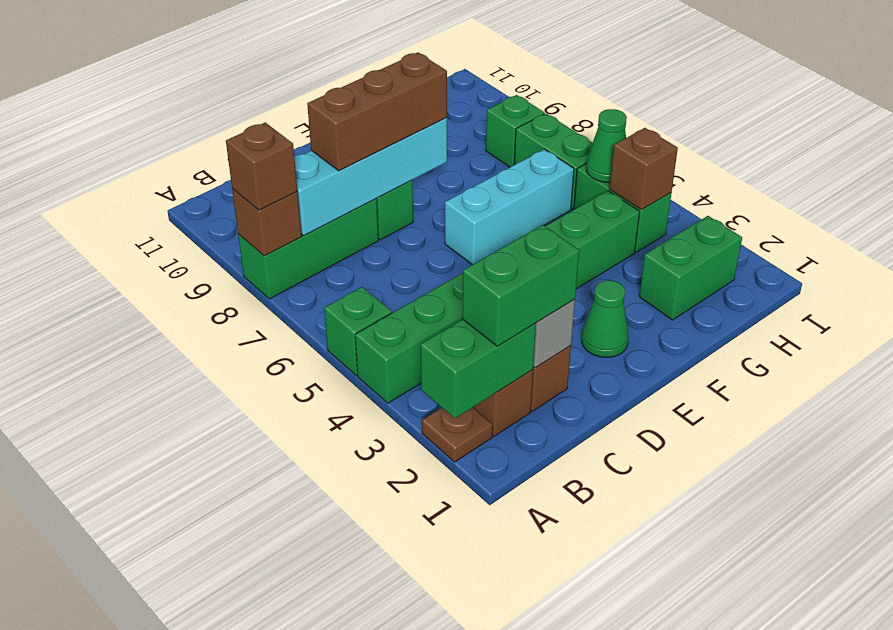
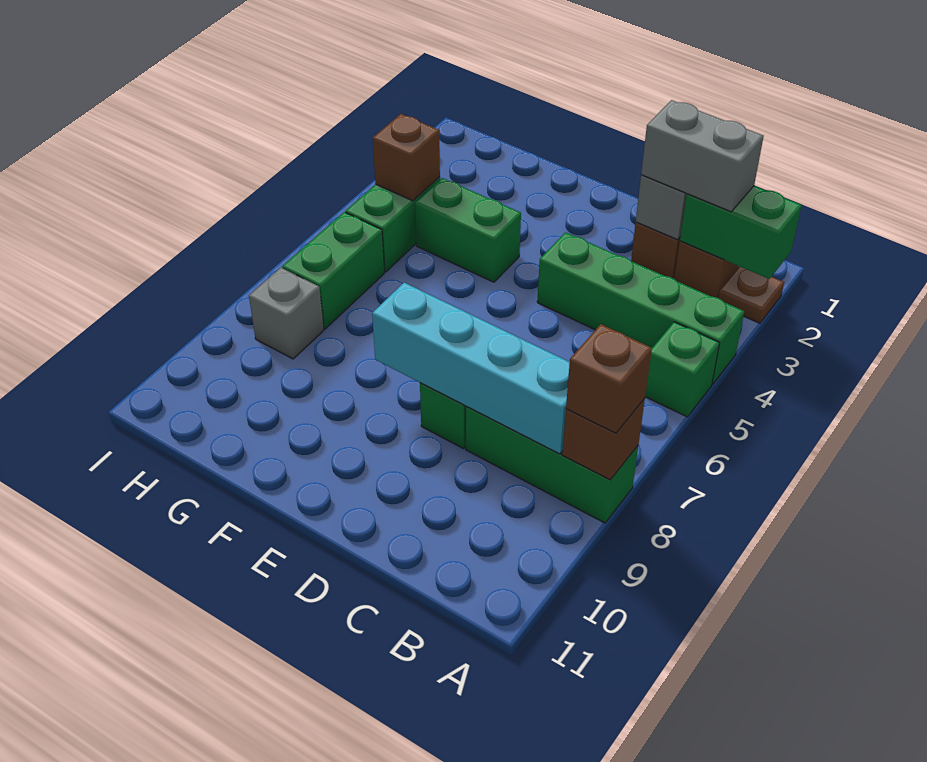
green 1x2 brick [462,225,579,346] -> grey 1x2 brick [641,100,764,212]
brown 1x3 brick [307,52,447,171] -> none
green 1x1 cone [582,280,629,357] -> none
cyan 1x3 brick [445,149,574,265] -> none
green 1x2 brick [639,216,742,320] -> none
green 1x1 cone [586,109,627,183] -> none
green 1x1 brick [486,95,545,167] -> grey 1x1 brick [249,268,324,359]

